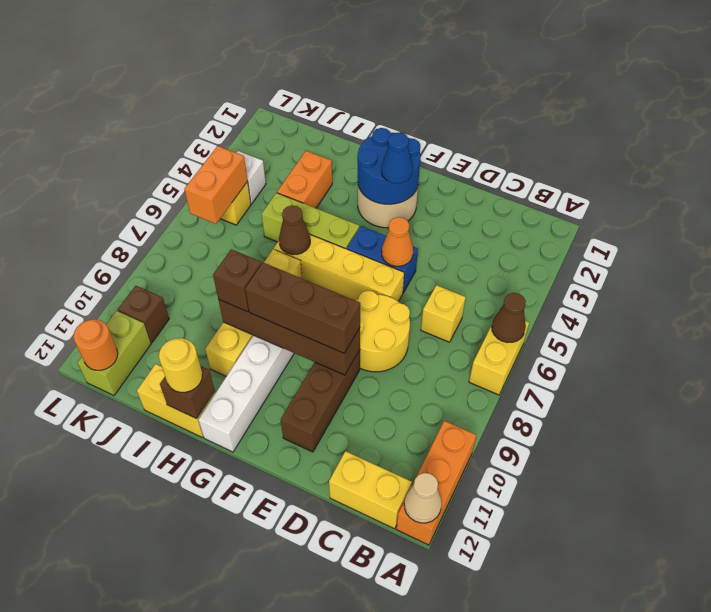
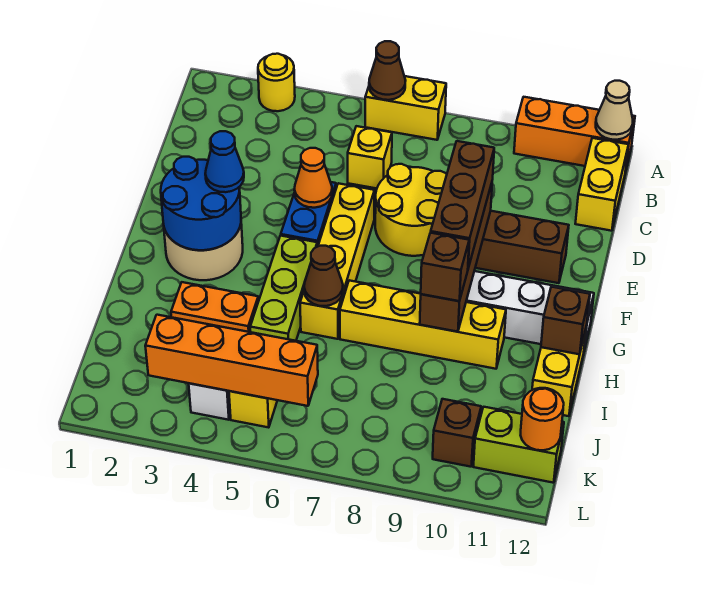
yellow 1x1 round brick [159,338,202,392] -> yellow 1x1 round brick moved to [258,54,295,111]
orange 1x2 brick [184,146,248,224] -> orange 1x4 brick [145,315,318,406]

